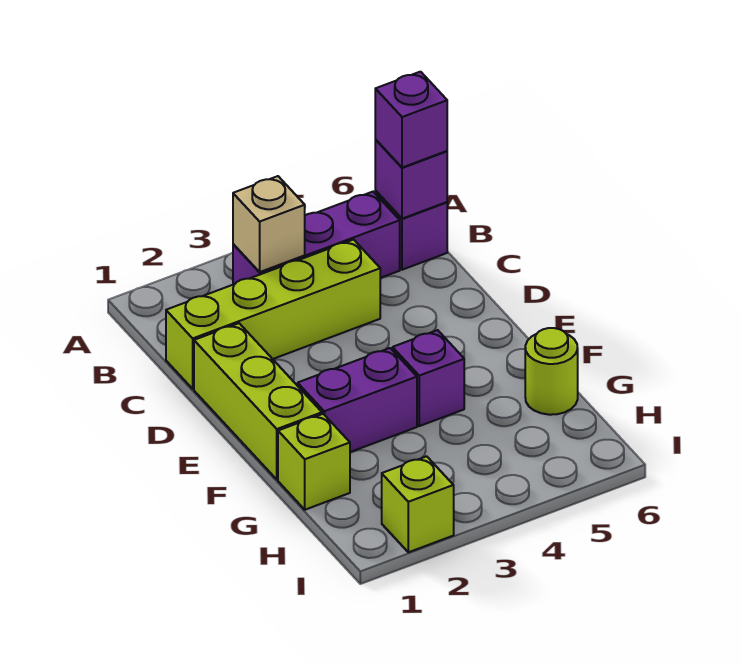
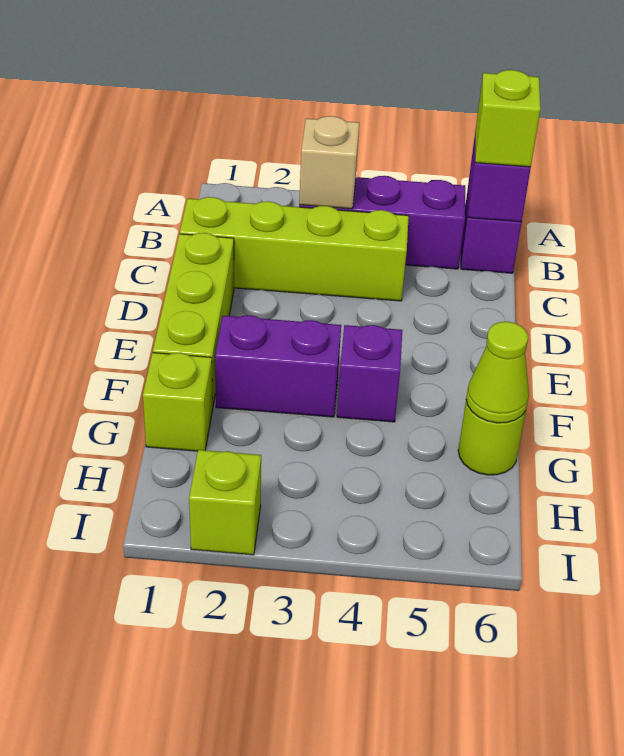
purple 1x1 brick [375,72,447,168] -> lime 1x1 brick [475,70,541,167]
none -> lime 1x1 cone [466,322,529,423]

